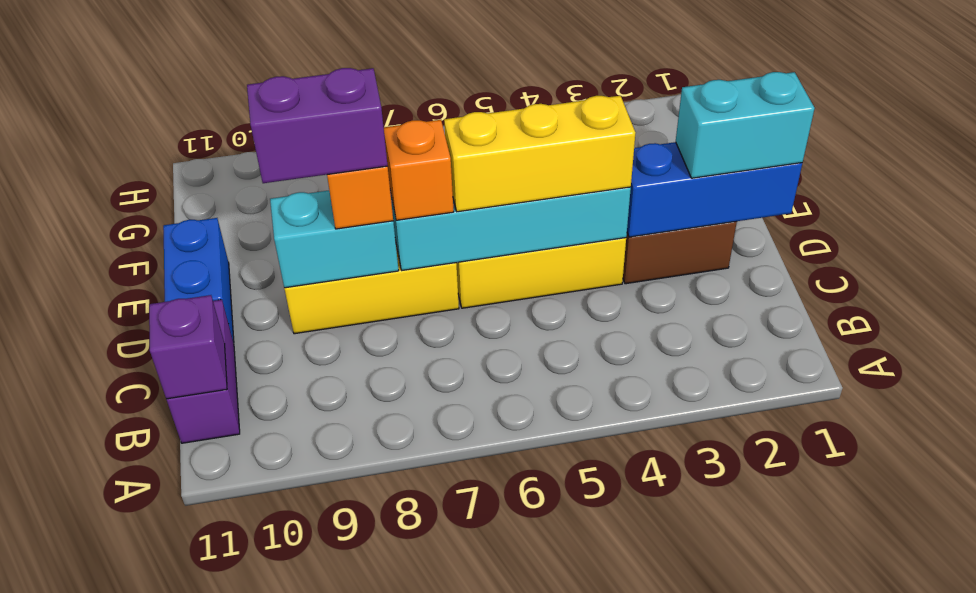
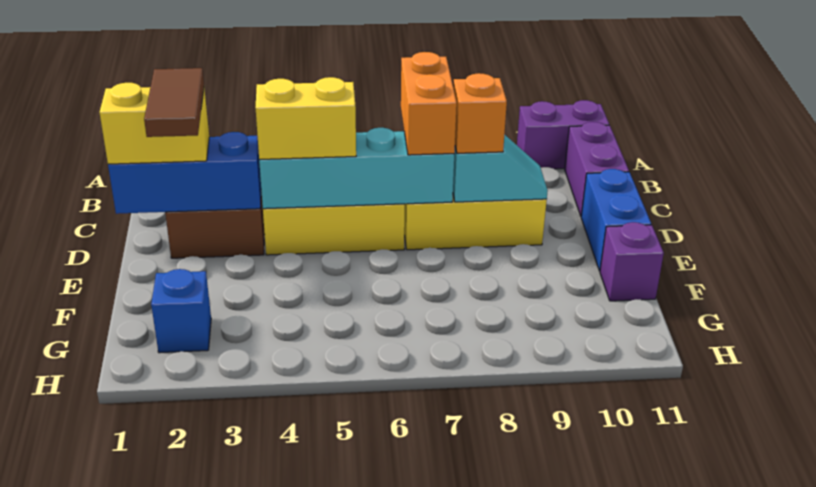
purple 1x1 brick [149,295,227,399] -> purple 1x1 brick moved to [600,222,664,301]
cyan 1x2 brick [676,72,815,178] -> yellow 1x2 brick [100,83,209,164]
none -> brown 1x2 tile [144,68,204,137]
yellow 1x3 brick [444,96,635,212] -> yellow 1x2 brick [255,77,356,160]
orange 1x1 brick [384,120,454,220] -> orange 1x2 brick [401,52,457,155]
cyan 1x2 brick [270,191,399,288] -> cyan 1x2 slope [453,134,548,202]
purple 1x2 brick [247,68,388,183] -> purple 1x2 brick moved to [517,100,609,169]
none -> blue 1x1 brick [151,269,211,353]

